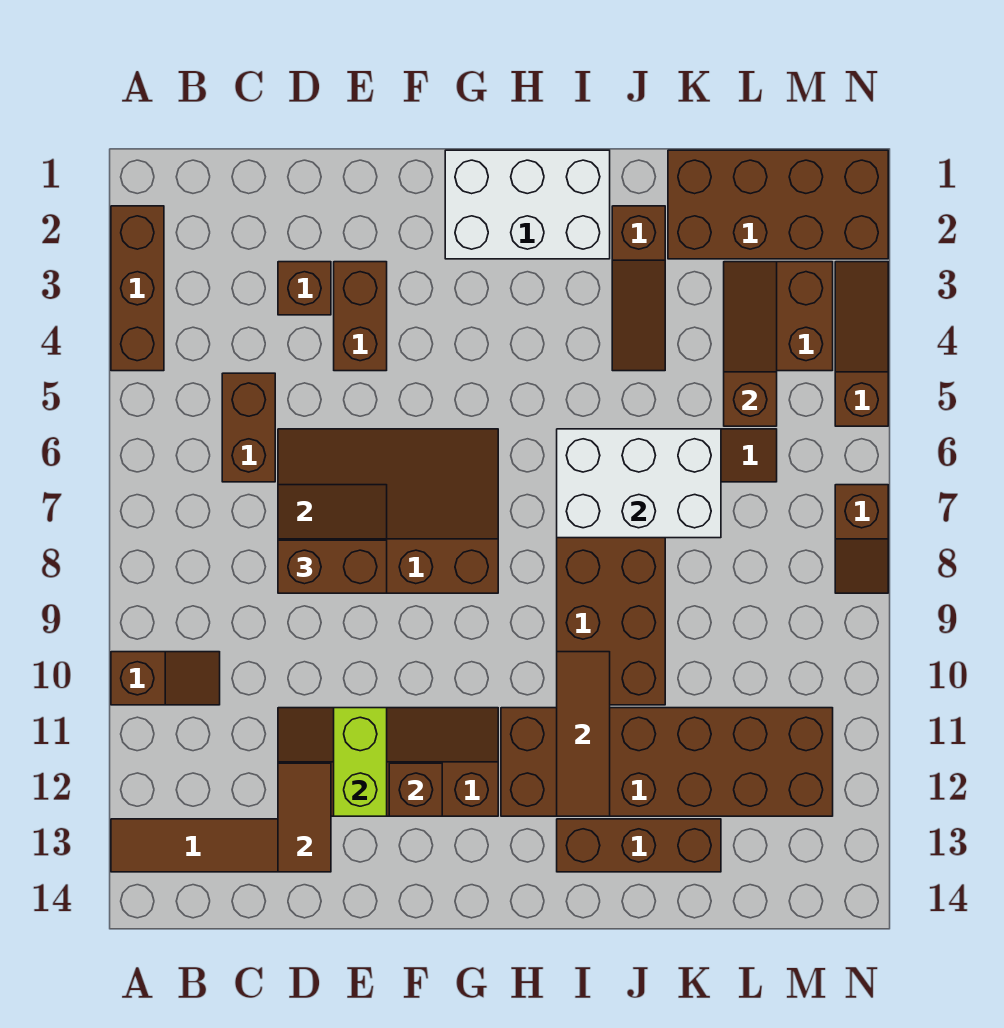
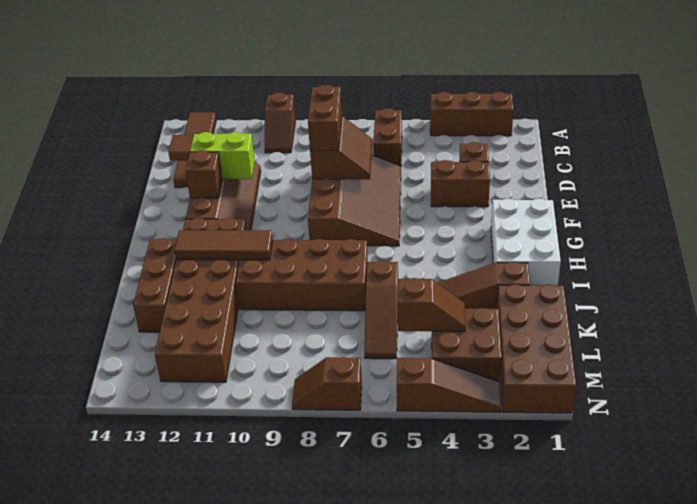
brown 1x2 brick [222,373,275,482] -> brown 1x2 brick turned to [373,108,402,166]
white 2x3 brick [557,429,721,538] -> none
brown 1x3 slope [724,262,777,426] -> brown 1x2 slope [398,278,465,332]

